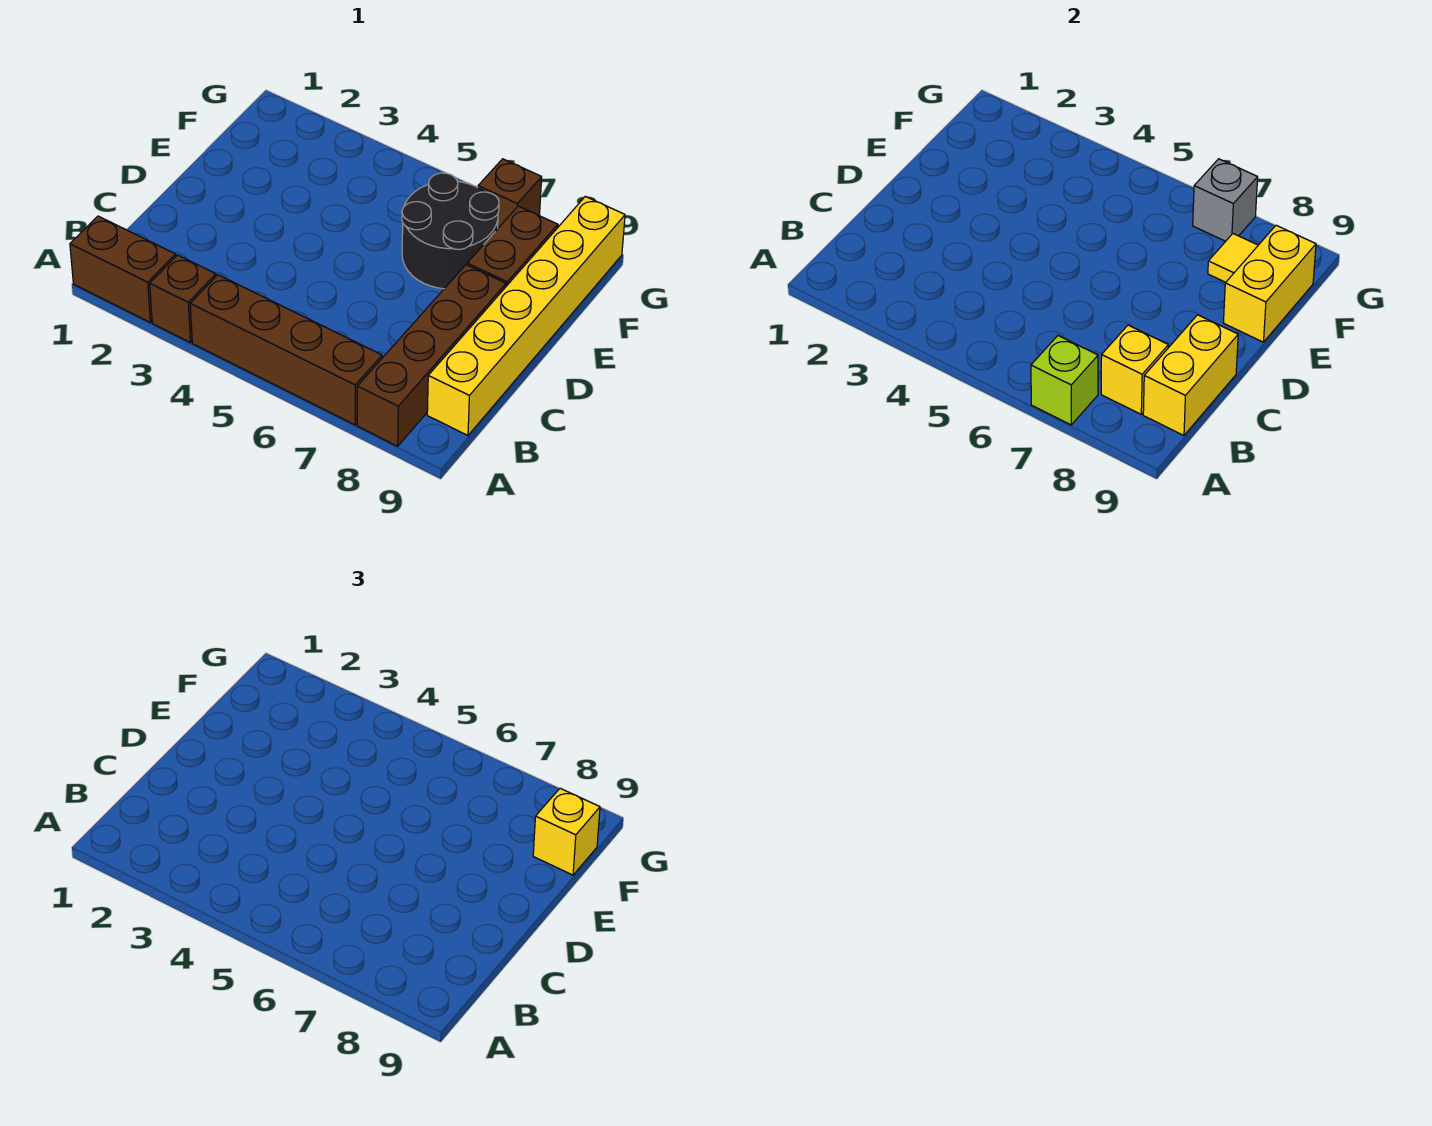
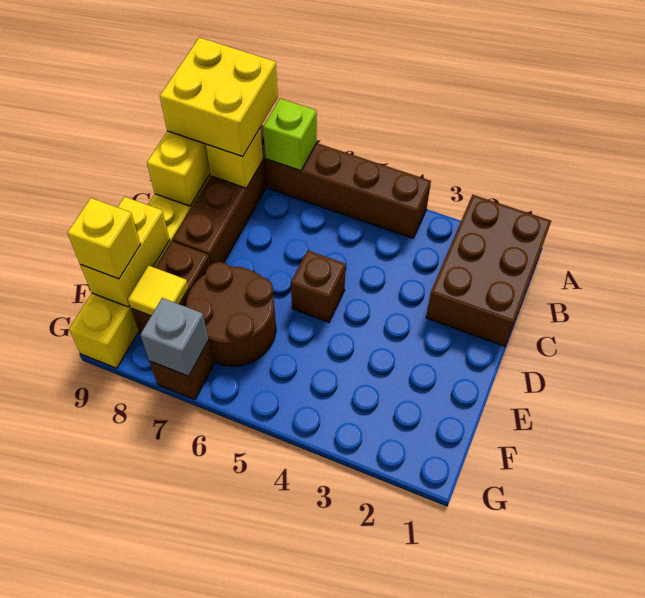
brown 1x2 brick [70,216,176,322] -> brown 2x3 brick [426,195,551,346]
brown 1x1 brick [150,255,216,342] -> brown 1x1 brick moved to [291,250,346,322]
none -> yellow 2x2 brick [160,37,278,157]
black 2x2 round brick [402,173,499,289] -> brown 2x2 round brick [186,262,276,366]

